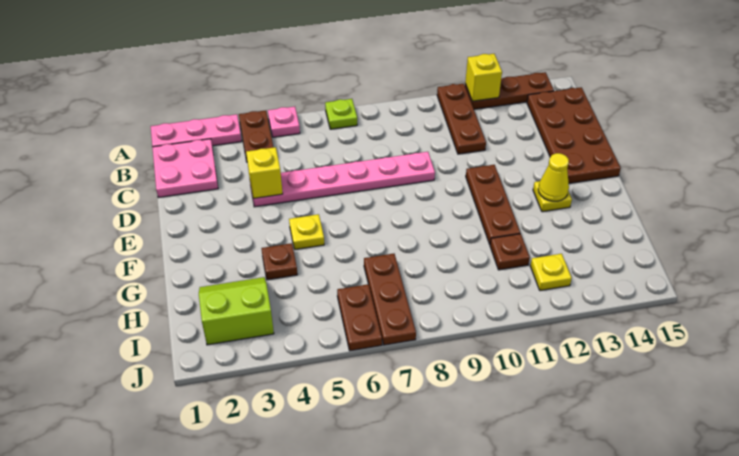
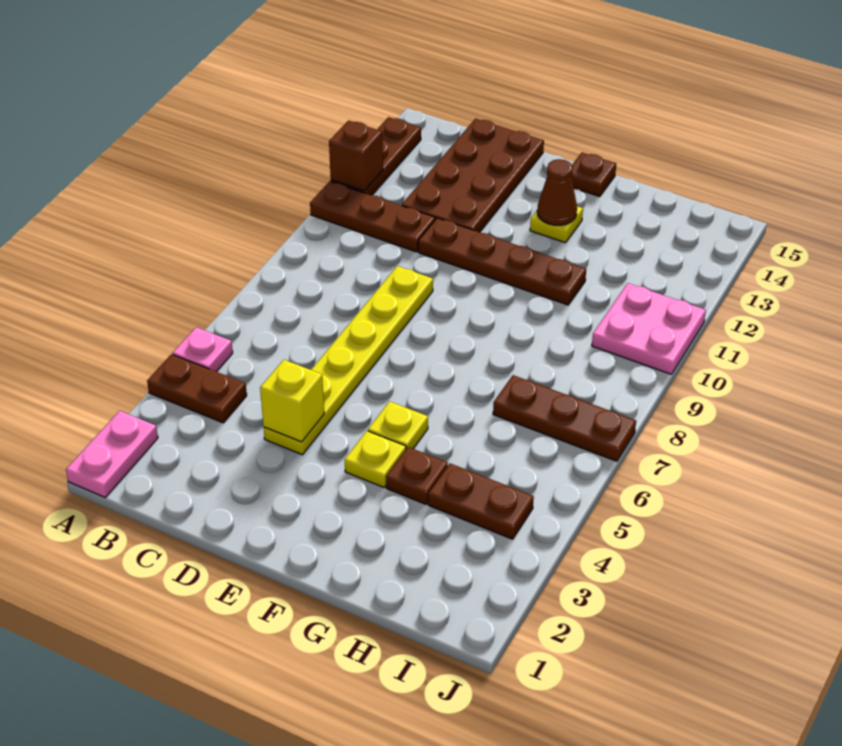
pink 1x3 plate [151,114,242,147] -> pink 1x2 plate [66,411,158,497]
lime 1x1 plate [325,99,357,129] -> none
yellow 1x1 brick [465,54,502,101] -> brown 1x1 brick [329,120,383,191]
pink 2x2 plate [152,139,218,198] -> pink 2x2 plate moved to [592,283,706,374]
brown 2x4 plate [527,87,621,183] -> brown 2x4 plate turned to [402,119,544,232]
pink 1x6 plate [250,152,435,207] -> yellow 1x6 plate [264,266,433,455]
brown 1x3 plate [466,165,520,244] -> brown 1x4 plate [418,218,586,305]
yellow 1x1 cone [538,153,569,201] -> brown 1x1 cone [537,159,577,225]
lime 2x2 slope [199,277,274,345] -> none
brown 1x1 plate [490,234,530,270] -> brown 1x1 plate moved to [571,153,616,197]
brown 1x2 plate [337,284,382,351] -> brown 1x2 plate moved to [428,463,534,539]
yellow 1x1 plate [530,254,572,291] -> yellow 1x1 plate moved to [345,431,406,487]

